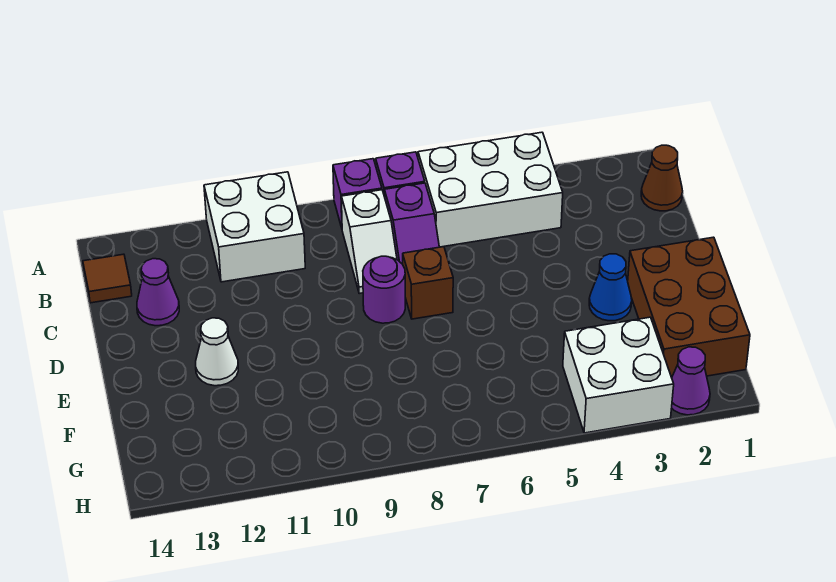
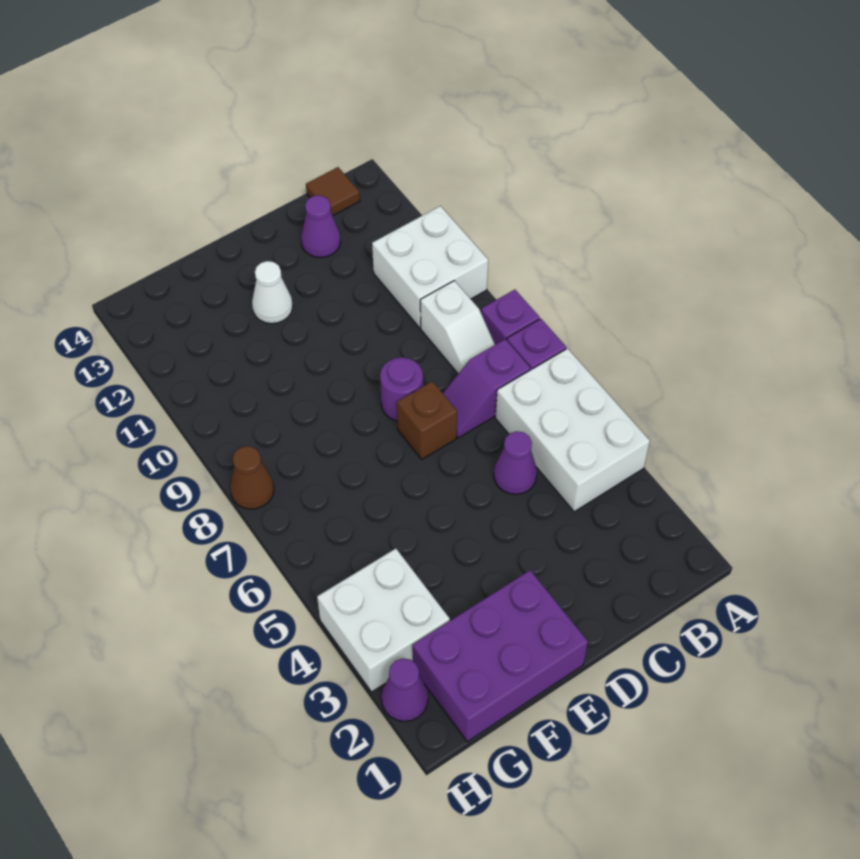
brown 1x1 cone [641,145,683,211] -> brown 1x1 cone moved to [230,446,274,509]
white 1x2 slope [341,190,397,294] -> white 1x2 slope turned to [420,281,495,374]
none -> purple 1x1 cone [494,431,537,494]
brown 2x3 brick [628,237,750,378] -> purple 2x3 brick [412,570,588,742]
blue 1x1 cone [589,254,632,321] -> none

